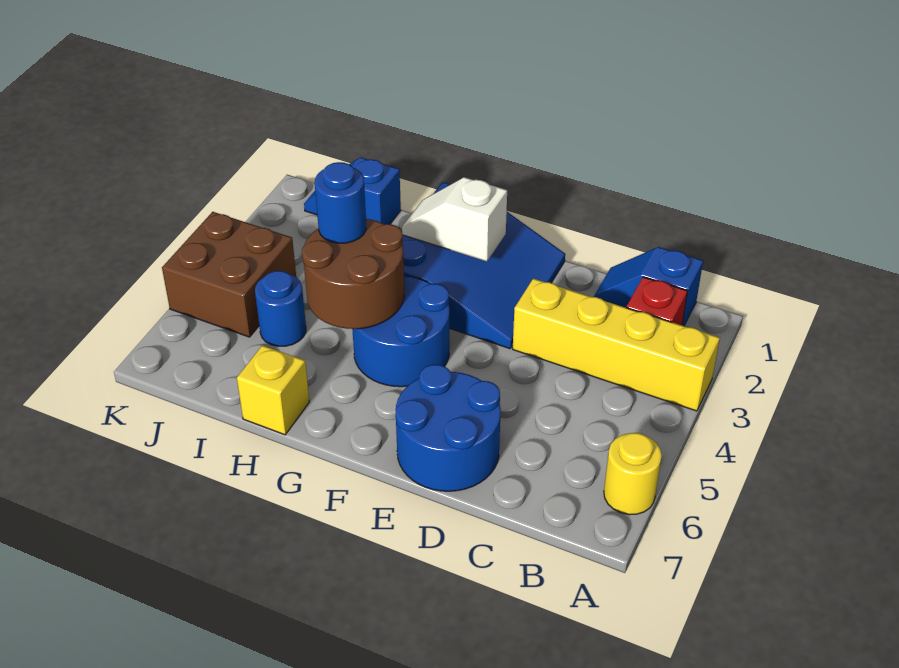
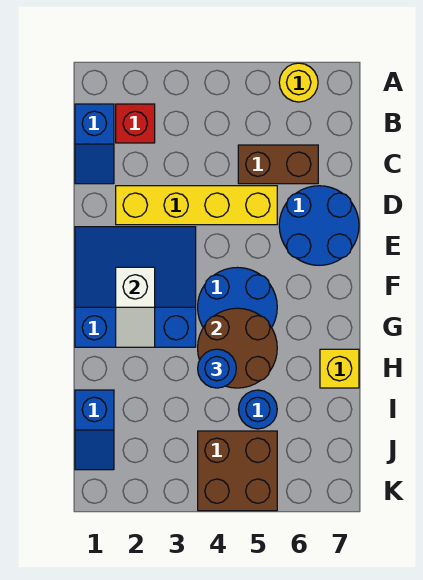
yellow 1x4 brick [513,279,720,411] -> yellow 1x4 brick turned to [116,186,277,225]
none -> brown 1x2 brick [238,145,318,184]

